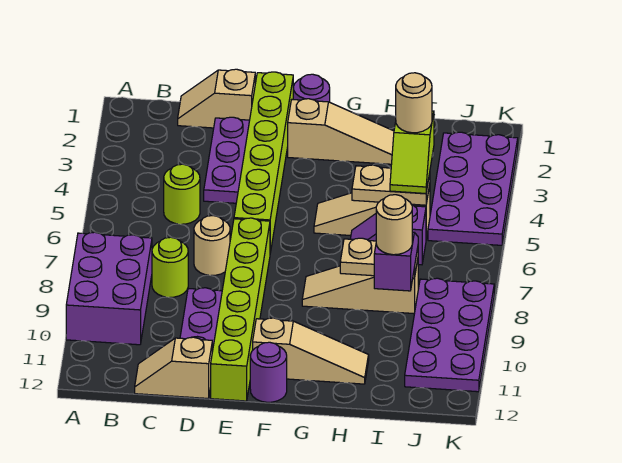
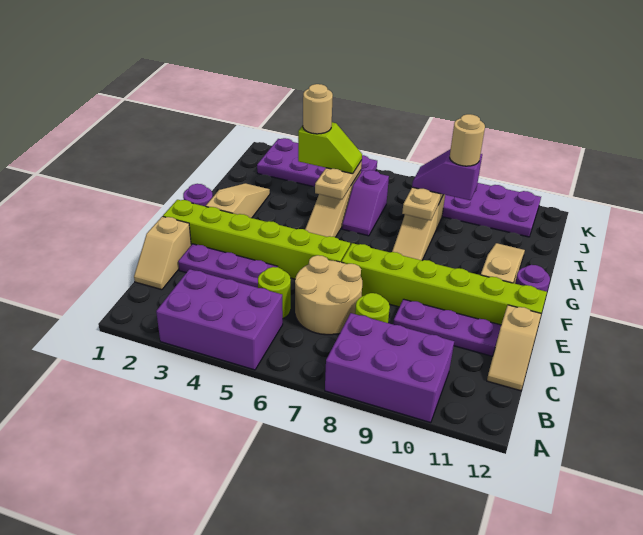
none -> purple 2x3 brick [156,269,283,370]
tan 1x1 round brick [194,216,230,275] -> tan 2x2 round brick [295,255,362,335]

